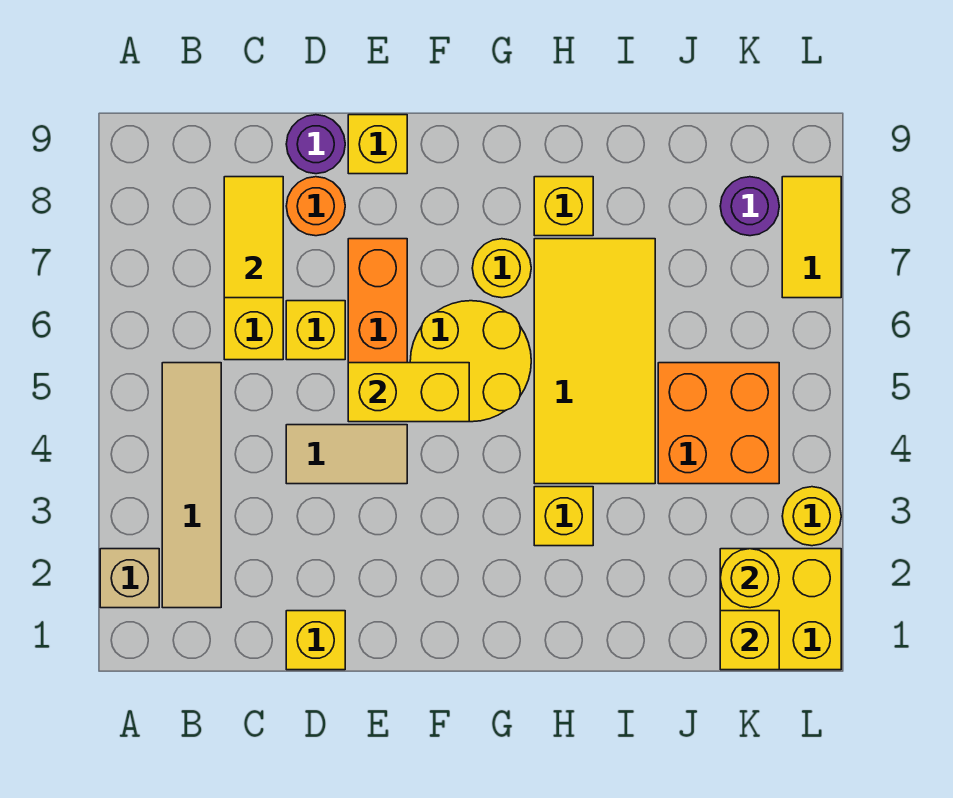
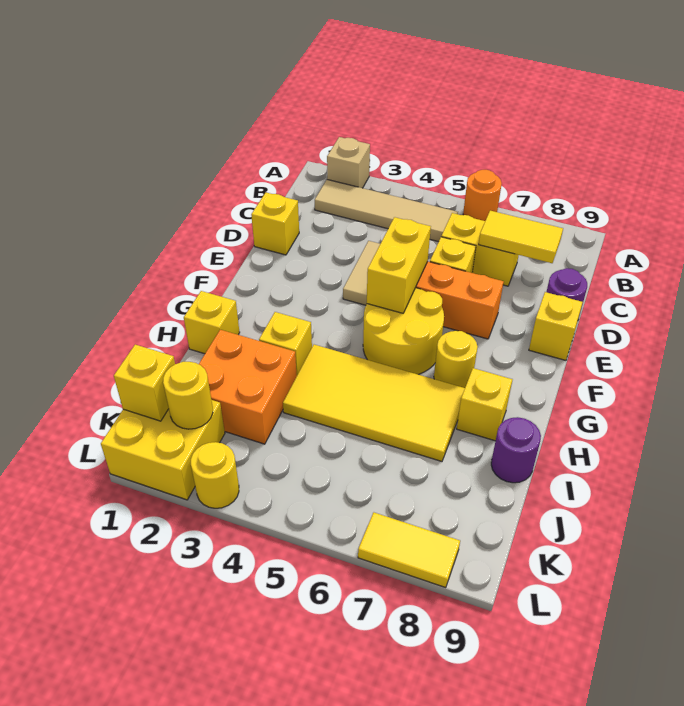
orange 1x1 round brick [286,177,345,236] -> orange 1x1 round brick moved to [463,170,502,221]
none -> yellow 1x1 brick [184,291,240,354]
orange 2x2 brick [658,363,779,484] -> orange 2x2 brick moved to [199,330,297,444]
purple 1x1 round brick [720,177,779,236] -> purple 1x1 round brick moved to [491,417,541,483]

